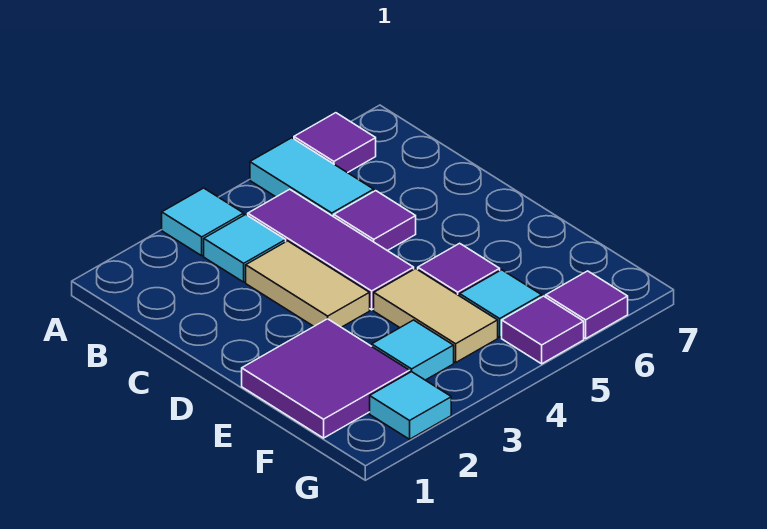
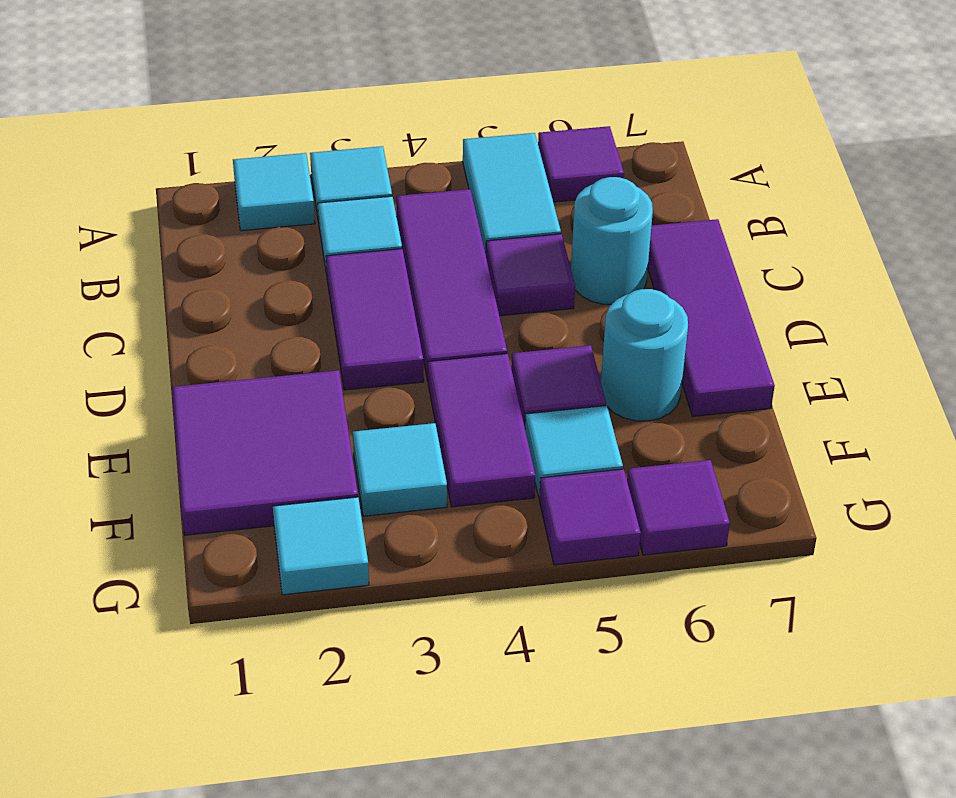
none -> cyan 1x1 tile [233,153,315,231]
tan 1x2 tile [246,241,370,327] -> purple 1x2 tile [326,249,424,390]
none -> cyan 1x1 round brick [571,177,653,304]
none -> purple 1x3 tile [648,219,775,417]
tan 1x2 tile [374,269,498,362] -> purple 1x2 tile [428,354,535,507]
none -> cyan 1x1 round brick [601,289,688,421]

